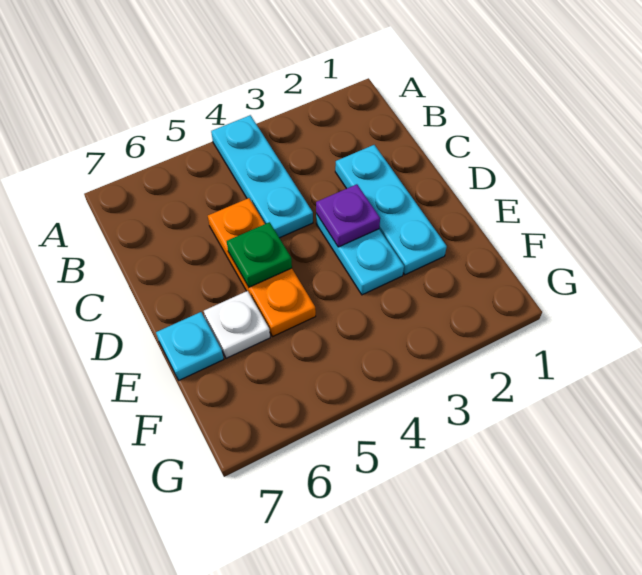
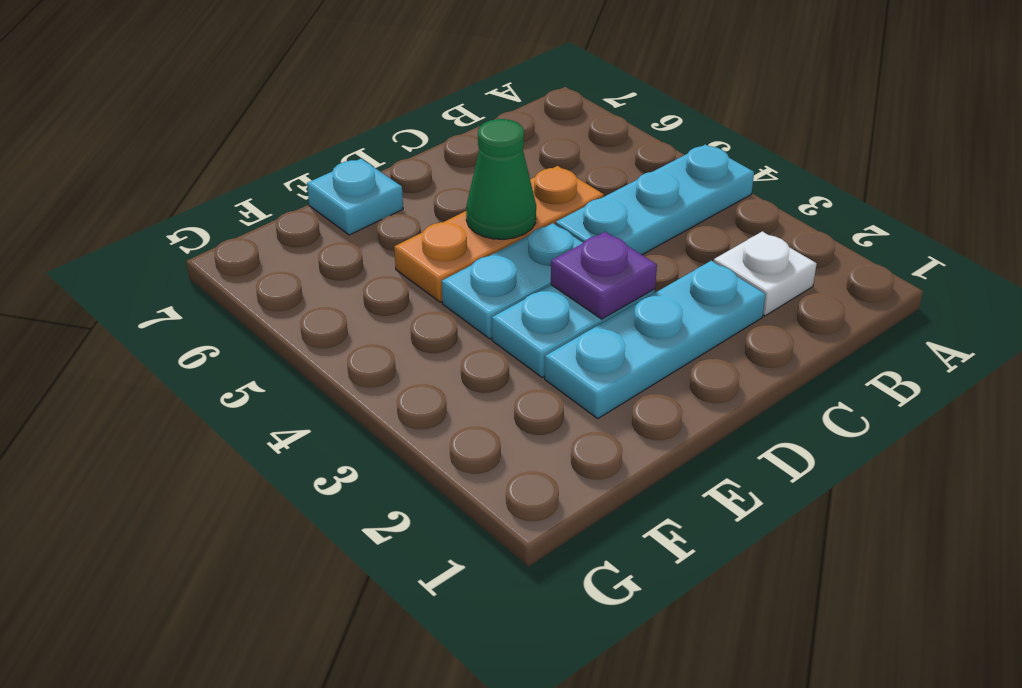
none -> cyan 1x2 plate [442,223,583,339]
green 1x1 plate [227,222,292,287] -> green 1x1 cone [466,119,536,239]
white 1x1 plate [204,291,270,358] -> white 1x1 plate moved to [714,231,817,316]

